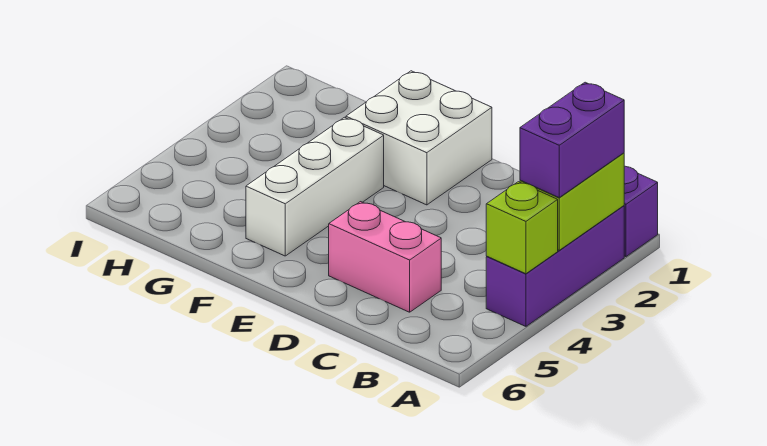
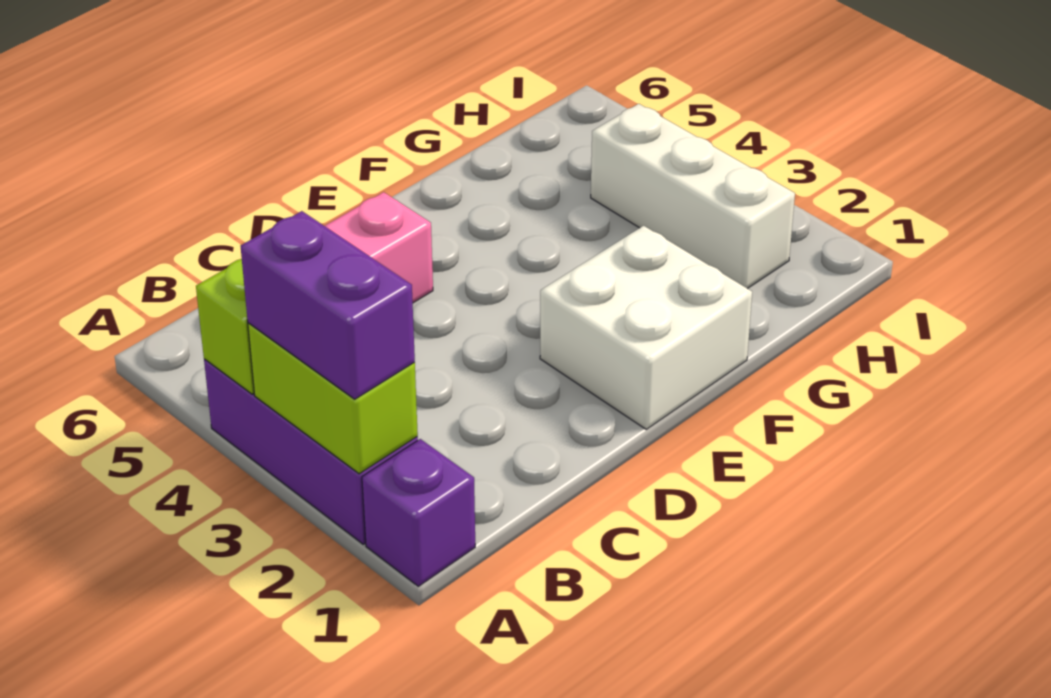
white 1x3 brick [246,117,384,256] -> white 1x3 brick moved to [591,104,795,289]

